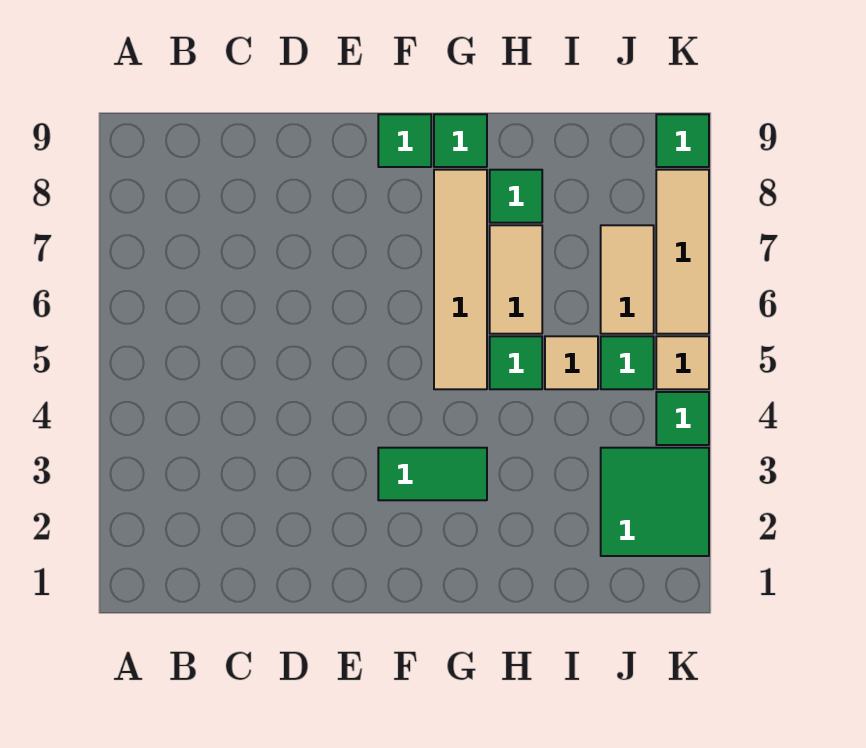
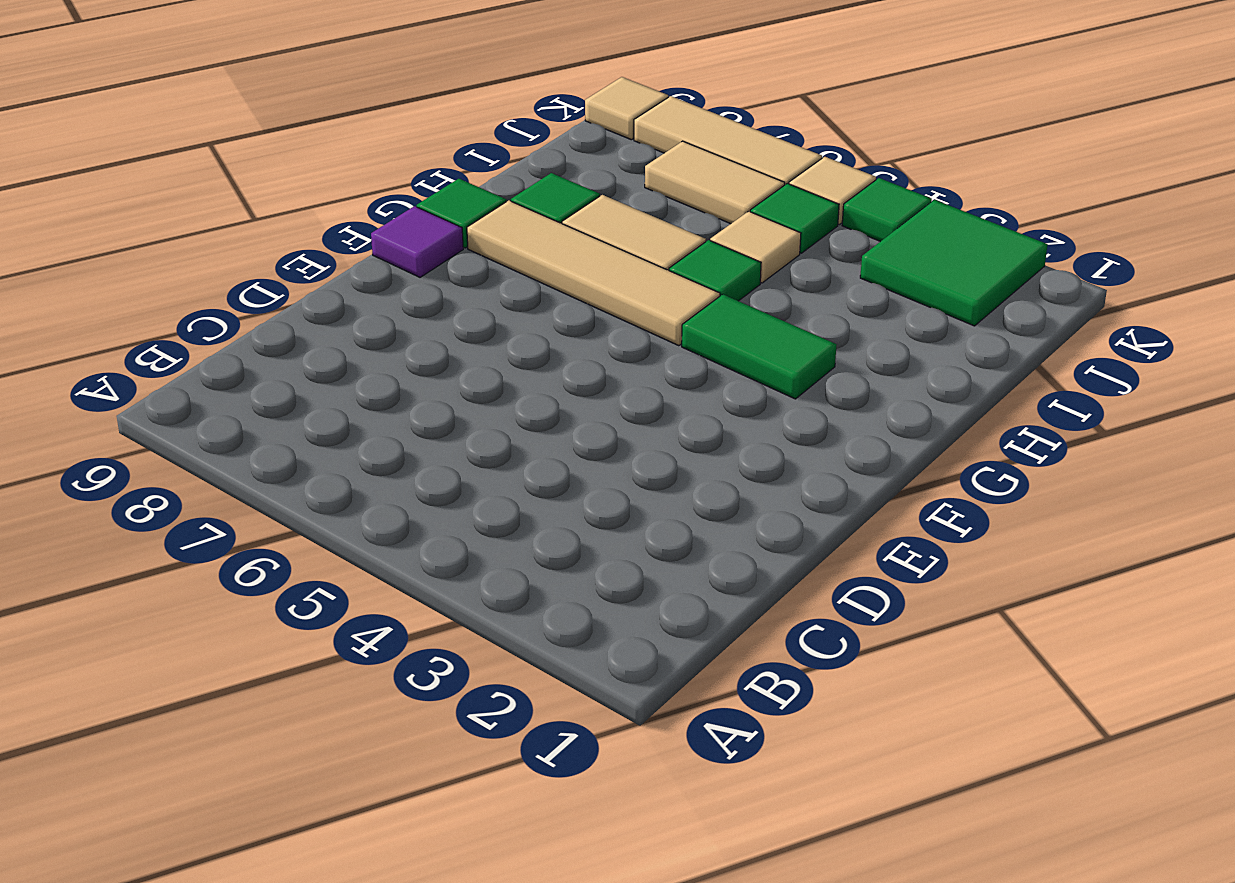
green 1x2 tile [378,448,487,500] -> green 1x2 tile turned to [682,294,837,399]
green 1x1 tile [378,114,431,167] -> purple 1x1 tile [371,206,463,277]
green 1x1 tile [656,114,709,167] -> tan 1x1 tile [585,77,668,140]

